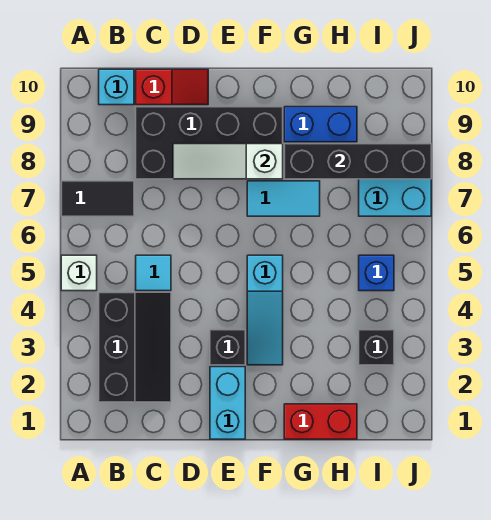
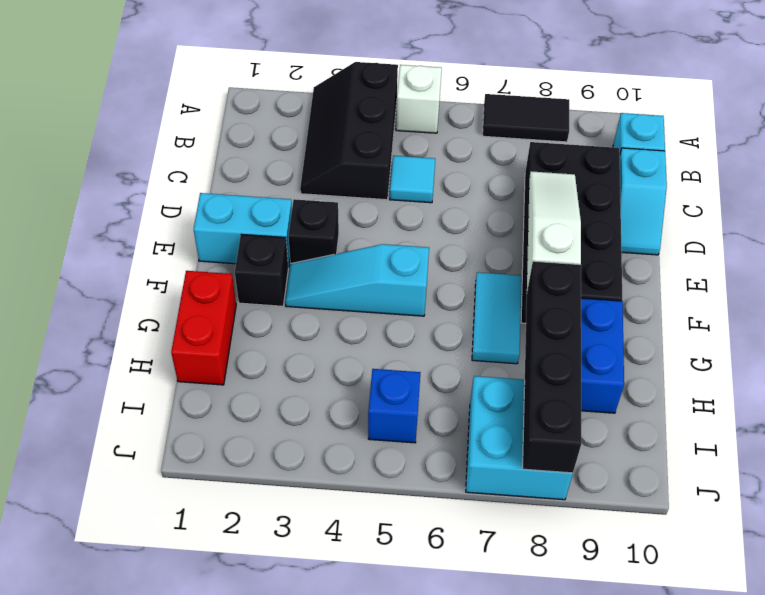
black 1x2 tile [61,181,134,216] -> black 1x2 tile turned to [483,94,569,142]
black 2x3 slope [99,292,171,402] -> black 2x3 slope turned to [300,62,398,200]
red 1x2 slope [136,69,208,105] -> cyan 1x2 slope [620,148,667,255]
black 1x1 brick [359,330,394,365] -> black 1x1 brick moved to [235,234,288,306]

